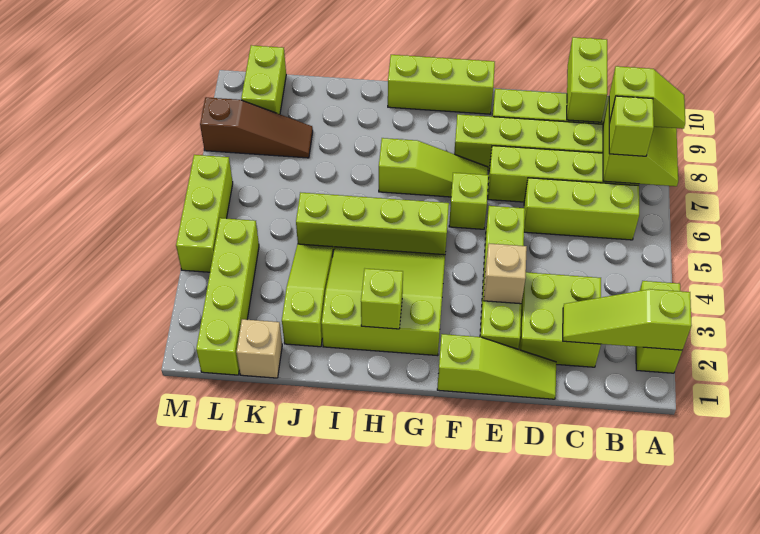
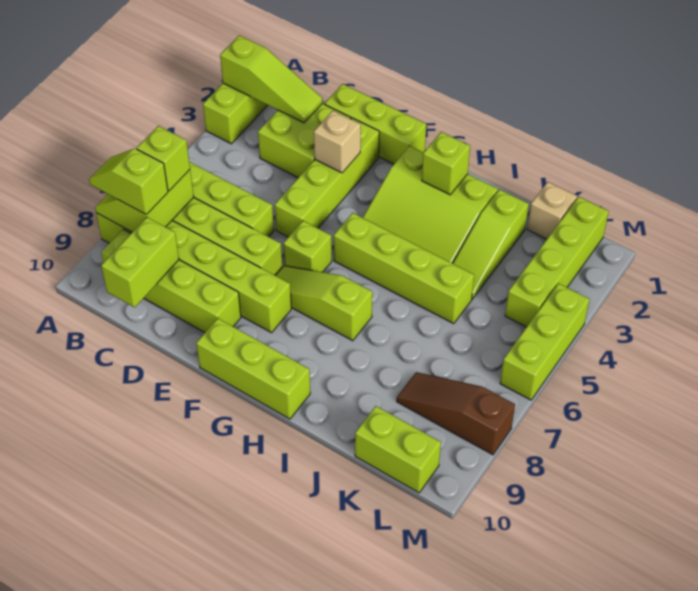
lime 1x3 slope [437,334,556,399] -> lime 1x3 brick [325,84,426,164]
lime 1x2 brick [241,45,286,114] -> lime 1x2 brick turned to [355,406,441,493]

